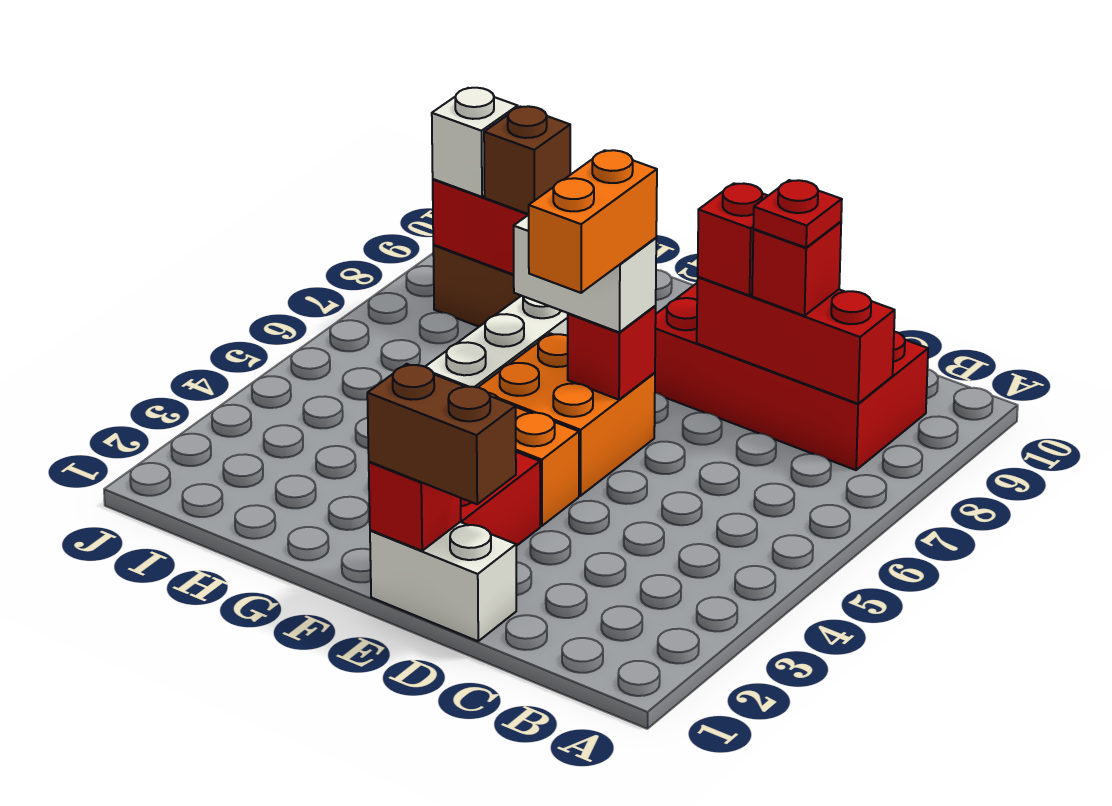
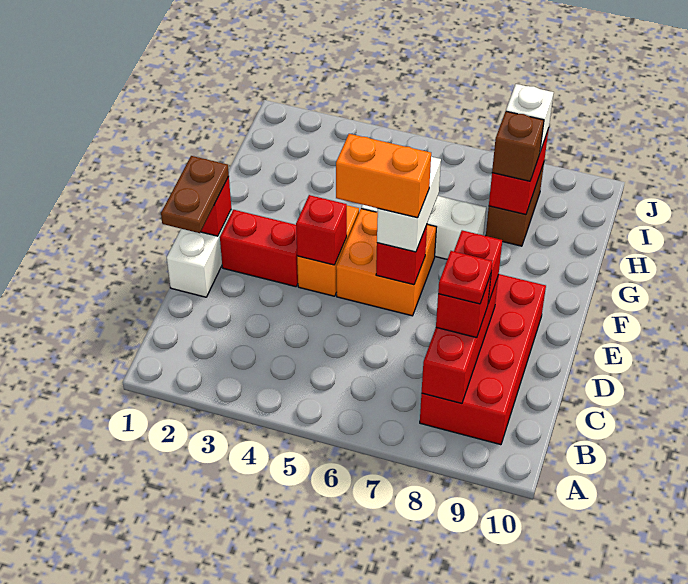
brown 1x2 brick [367,364,516,504] -> brown 1x2 plate [161,156,229,233]
none -> red 1x1 brick [296,195,347,265]

